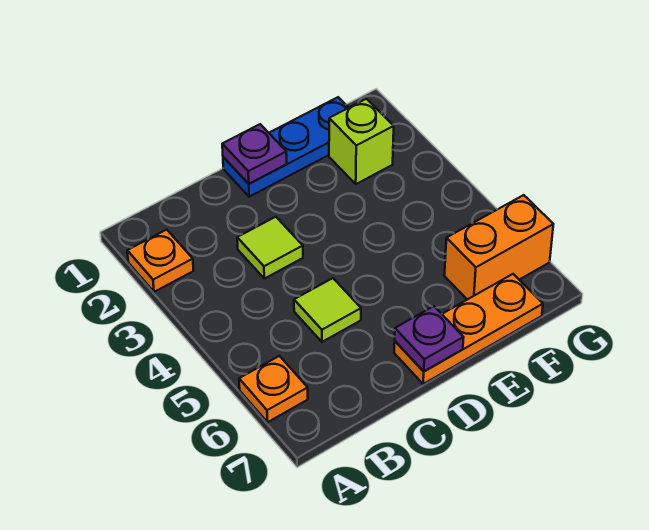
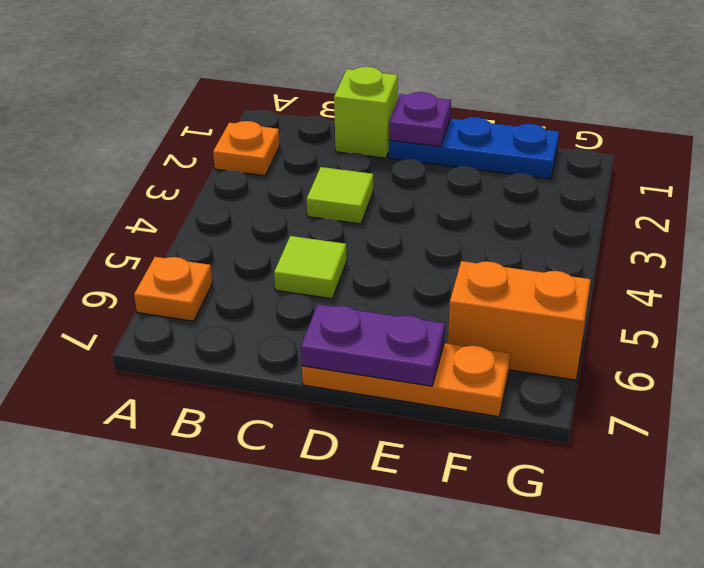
purple 1x1 plate [395,306,464,371] -> purple 1x2 plate [301,305,445,386]
lime 1x1 brick [329,99,394,184] -> lime 1x1 brick moved to [334,67,398,158]

